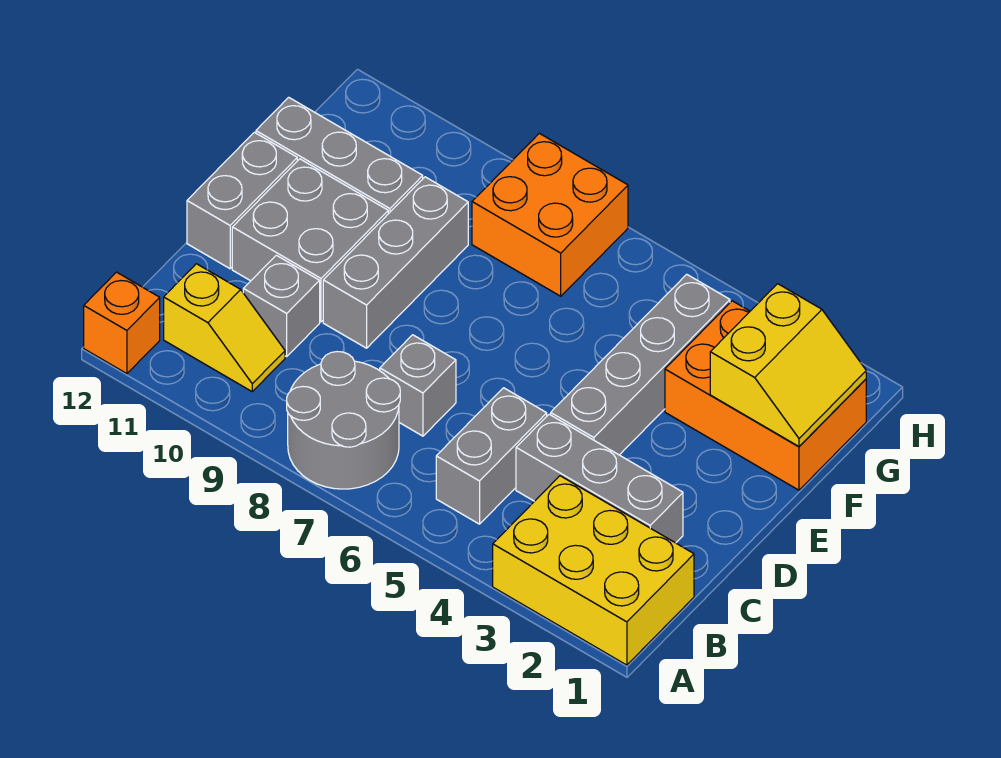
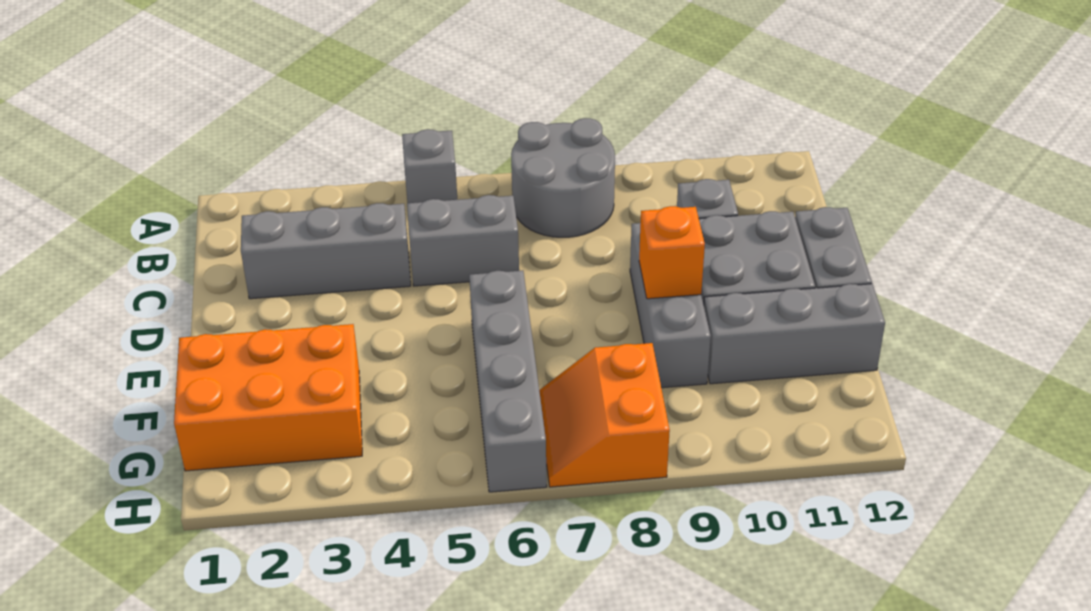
yellow 2x3 brick [493,476,694,665] -> none
orange 1x1 brick [84,272,160,374] -> orange 1x1 brick moved to [639,206,705,299]
grey 1x2 brick [436,388,547,524] -> grey 1x2 brick turned to [407,195,519,286]
yellow 1x2 slope [164,264,285,391] -> none
grey 1x1 brick [380,335,456,436] -> grey 1x1 brick moved to [402,129,457,203]
grey 1x4 brick [551,274,730,455] -> grey 1x4 brick moved to [469,271,547,492]
yellow 2x2 slope [710,284,866,446] -> none
orange 2x2 brick [472,133,628,296] -> orange 2x2 slope [539,343,670,487]

